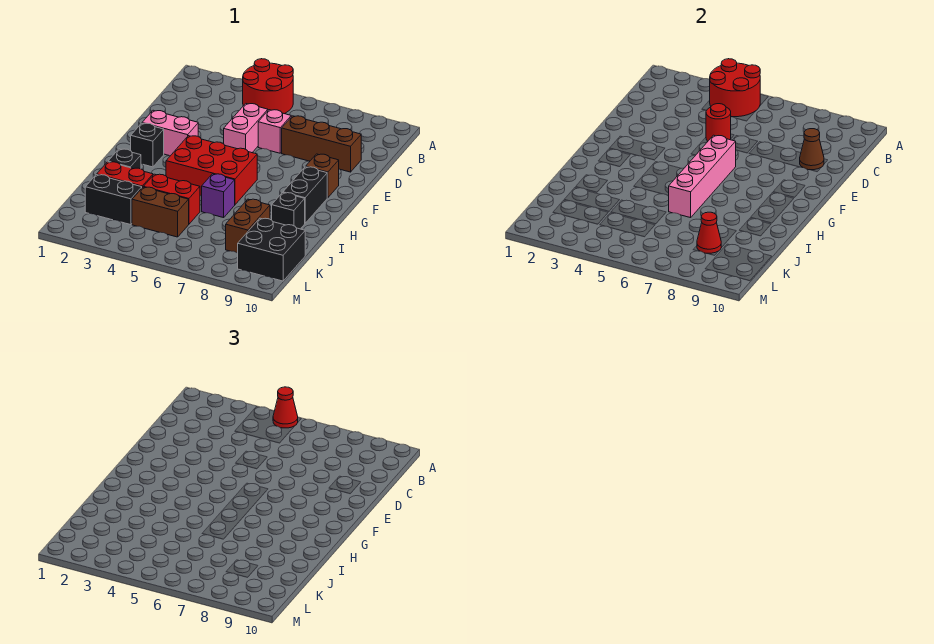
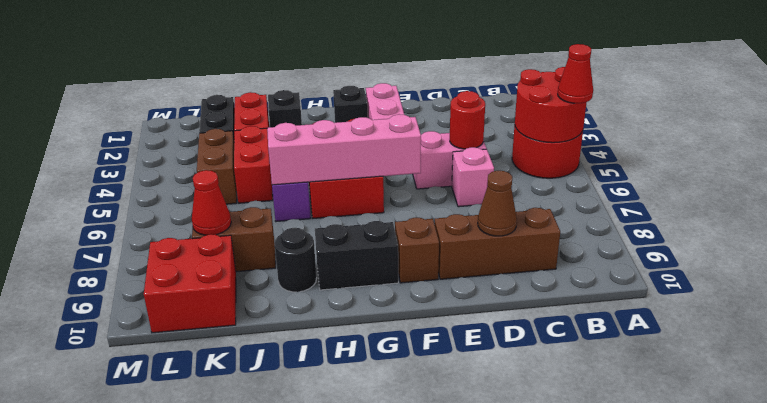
brown 1x3 brick [282,116,361,172] -> brown 1x3 brick turned to [435,208,560,279]
black 1x1 brick [272,193,305,229] -> black 1x1 round brick [275,228,316,292]
black 2x2 brick [238,218,305,281] -> red 2x2 brick [144,234,236,333]

